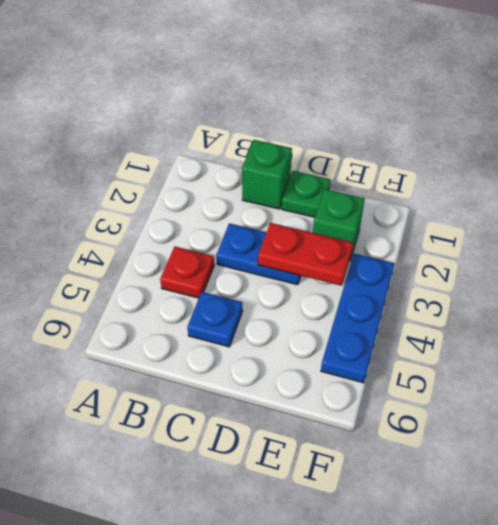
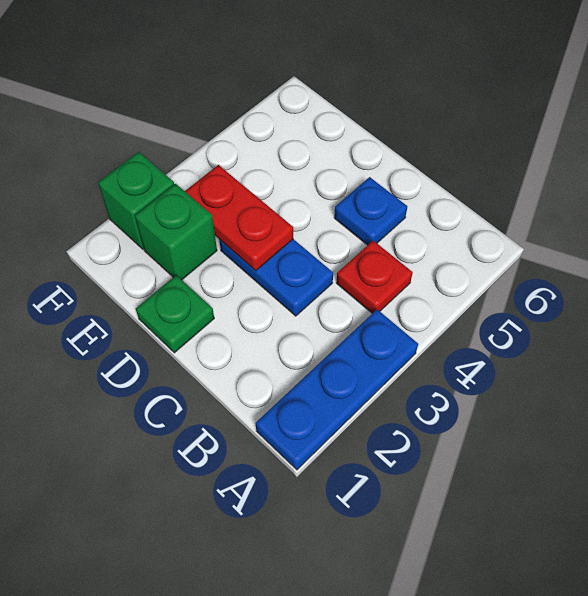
green 1x1 brick [242,140,292,209] -> green 1x1 brick moved to [98,152,174,249]
blue 1x3 plate [321,254,394,383] -> blue 1x3 plate moved to [256,309,418,470]

